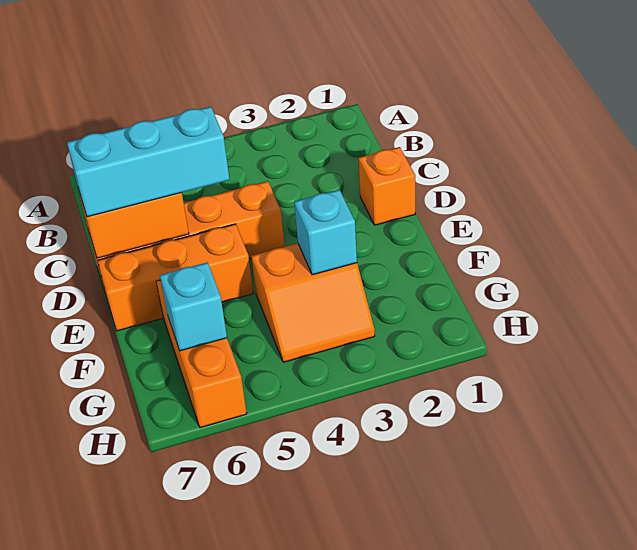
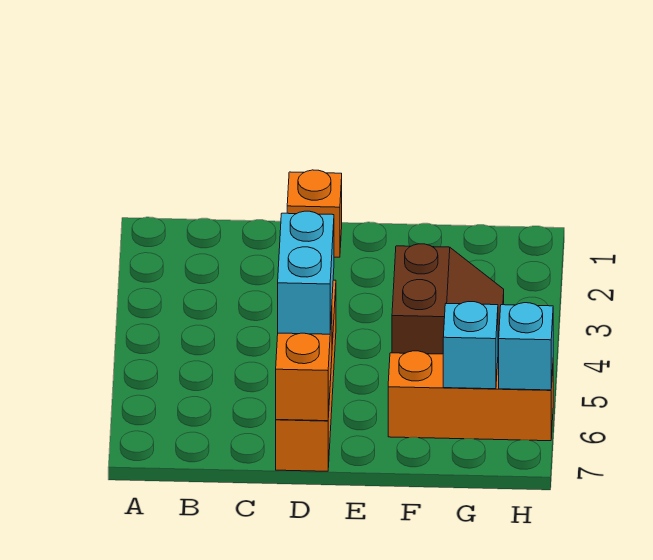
cyan 1x3 brick [67,107,229,217] -> cyan 1x2 brick [278,211,334,334]
orange 1x3 brick [98,224,253,331] -> none
orange 2x2 slope [251,243,375,362] -> brown 2x2 slope [392,244,504,355]
cyan 1x1 brick [294,190,357,275] -> cyan 1x1 brick moved to [499,303,553,390]

